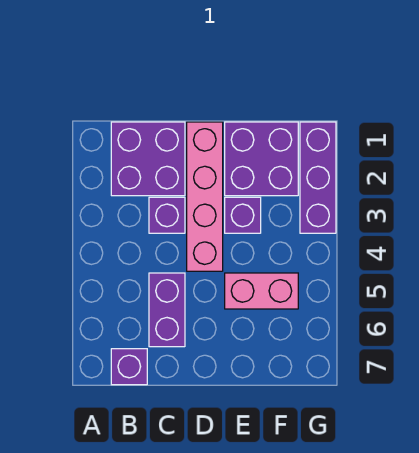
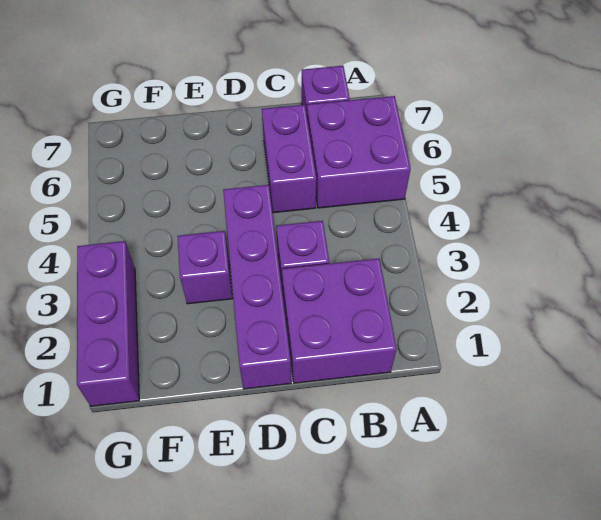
pink 1x4 brick [187,122,223,271] -> purple 1x4 brick [223,185,291,389]
purple 2x2 brick [225,122,298,196] -> purple 2x2 brick moved to [307,96,411,208]
pink 1x2 brick [225,273,298,309] -> none

